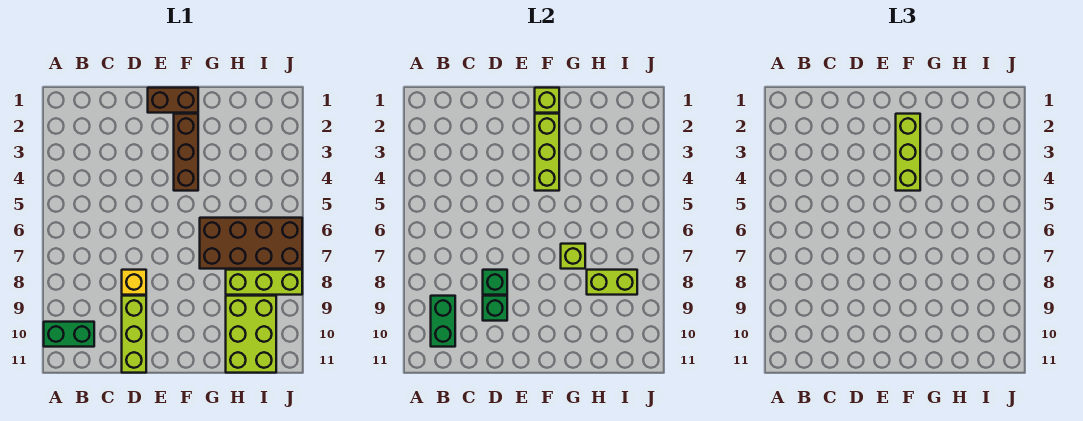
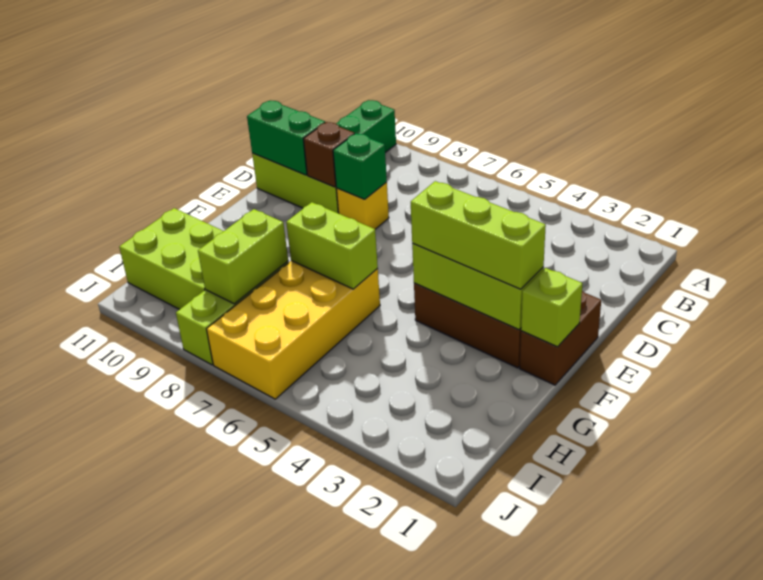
green 1x2 brick [431,296,455,347] -> green 1x2 brick moved to [247,100,325,175]
green 1x1 brick [483,296,507,321] -> brown 1x1 brick [304,122,354,187]
brown 2x4 brick [200,218,302,269] -> yellow 2x4 brick [207,261,380,399]
lime 1x1 brick [561,244,585,269] -> lime 1x2 brick [286,202,378,289]

